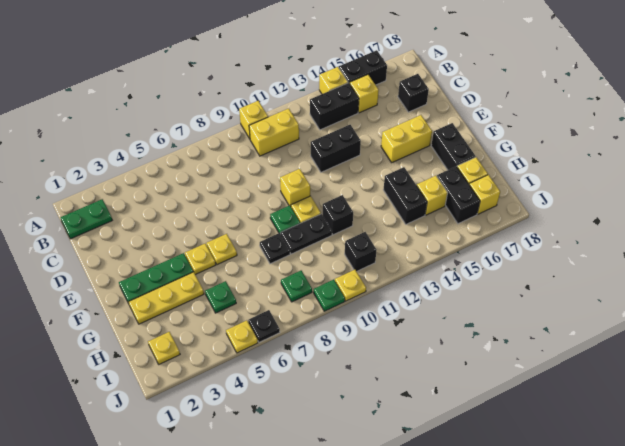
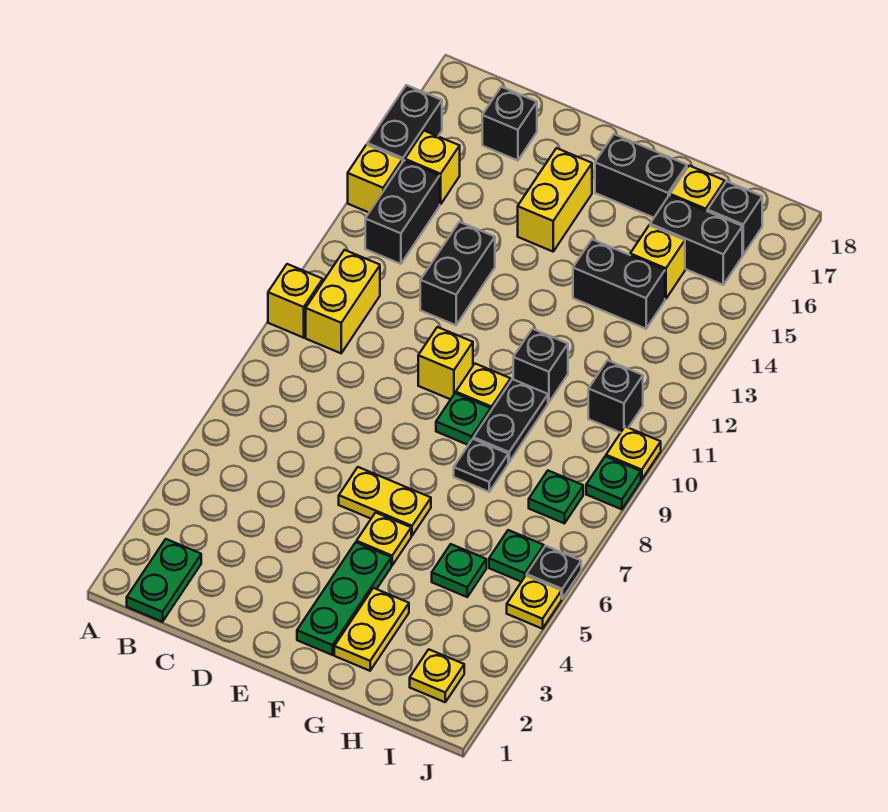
yellow 1x1 plate [207,234,237,265] -> yellow 1x2 plate [339,467,431,536]
yellow 1x3 plate [128,272,204,324] -> yellow 1x2 plate [334,588,409,671]
none -> green 1x1 plate [489,530,544,582]
yellow 1x1 brick [469,175,500,214] -> black 1x1 brick [708,181,762,255]

